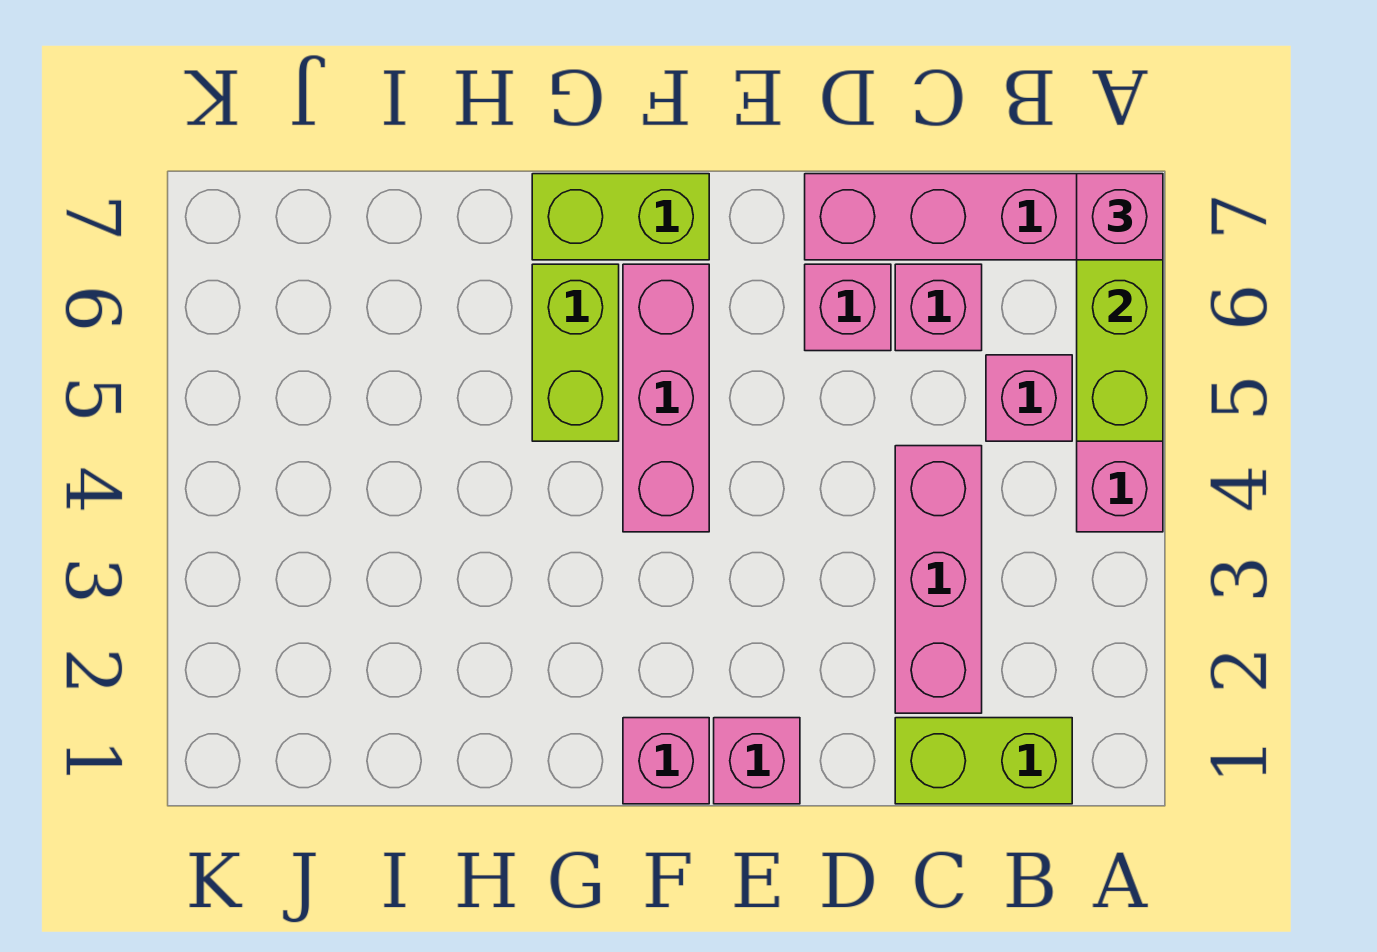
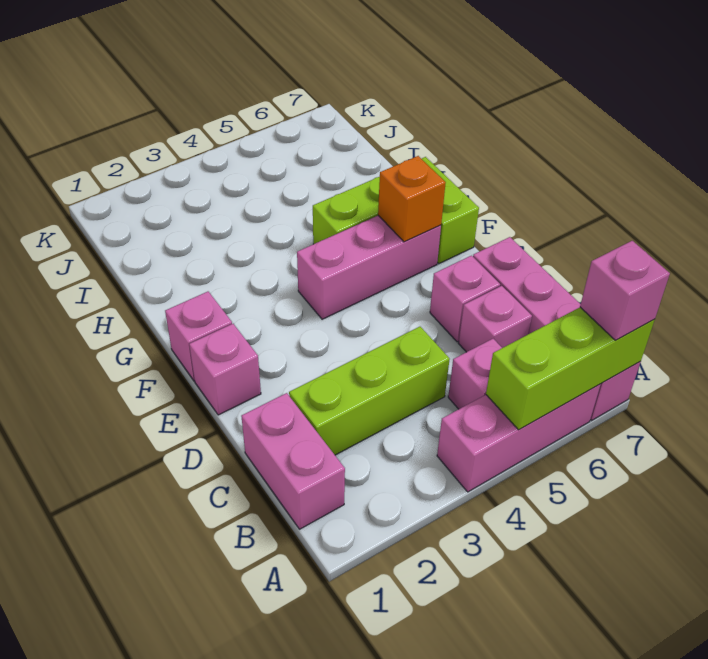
lime 1x2 brick [895,718,1072,804] -> pink 1x2 brick [241,393,345,529]
pink 1x3 brick [895,446,982,713] -> lime 1x3 brick [289,327,450,455]
none -> orange 1x1 brick [378,156,446,242]

